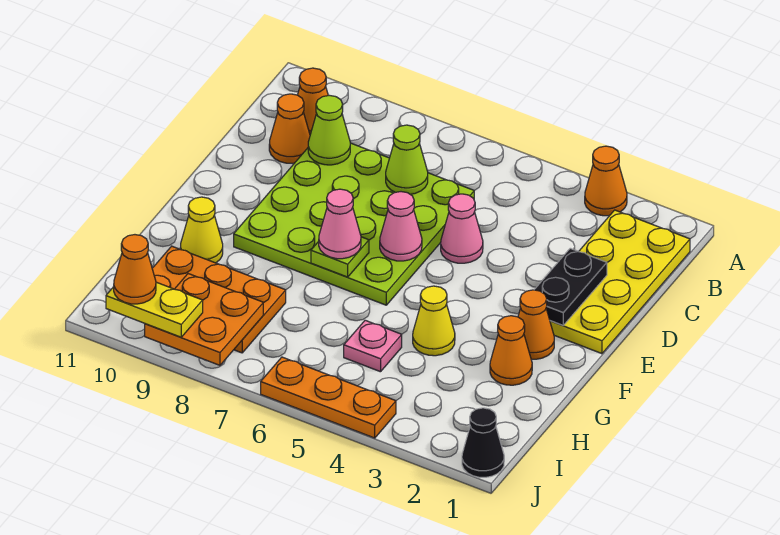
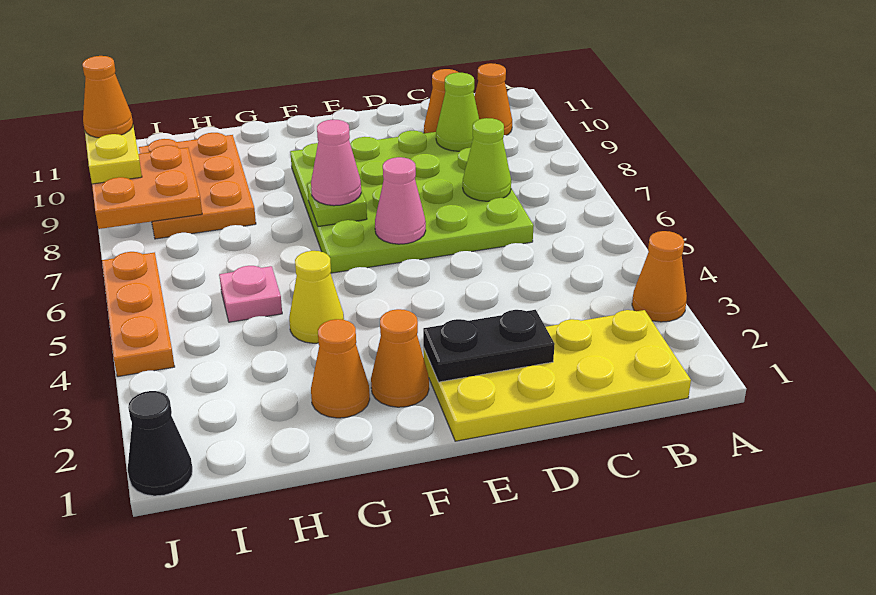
pink 1x1 cone [441,194,483,263] -> none
yellow 1x1 cone [180,197,223,263] -> none

